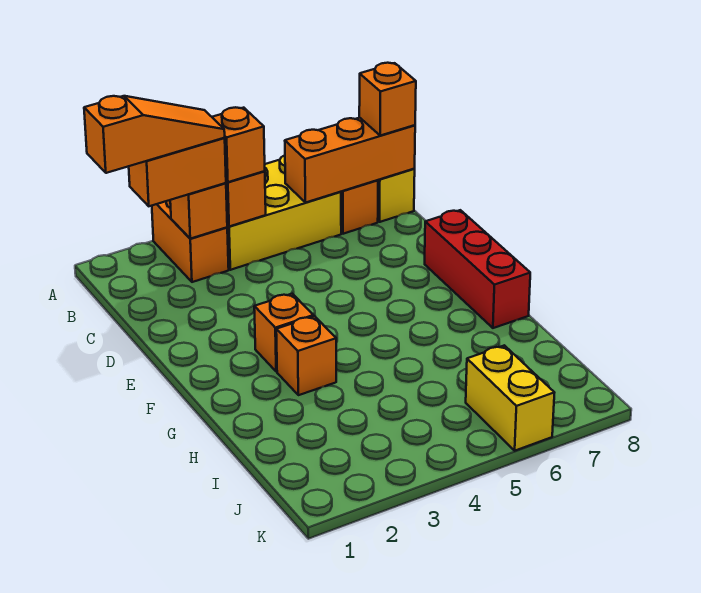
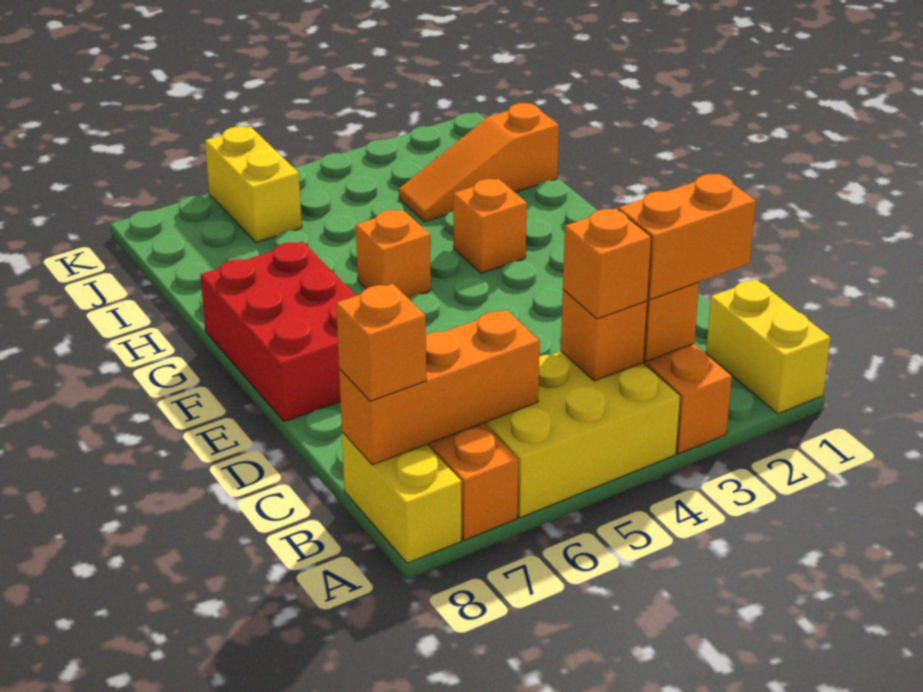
none -> yellow 1x2 brick [706,279,830,414]
orange 1x3 slope [84,96,225,173] -> orange 1x3 slope moved to [399,103,559,222]
red 1x3 brick [425,210,530,328] -> red 2x3 brick [200,242,356,422]
orange 1x1 brick [254,294,313,372] -> orange 1x1 brick moved to [356,209,431,298]

